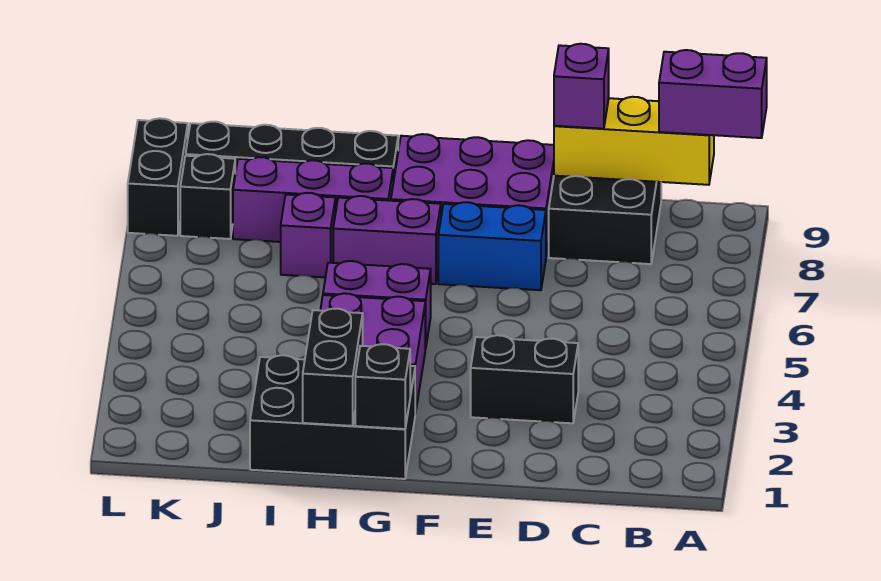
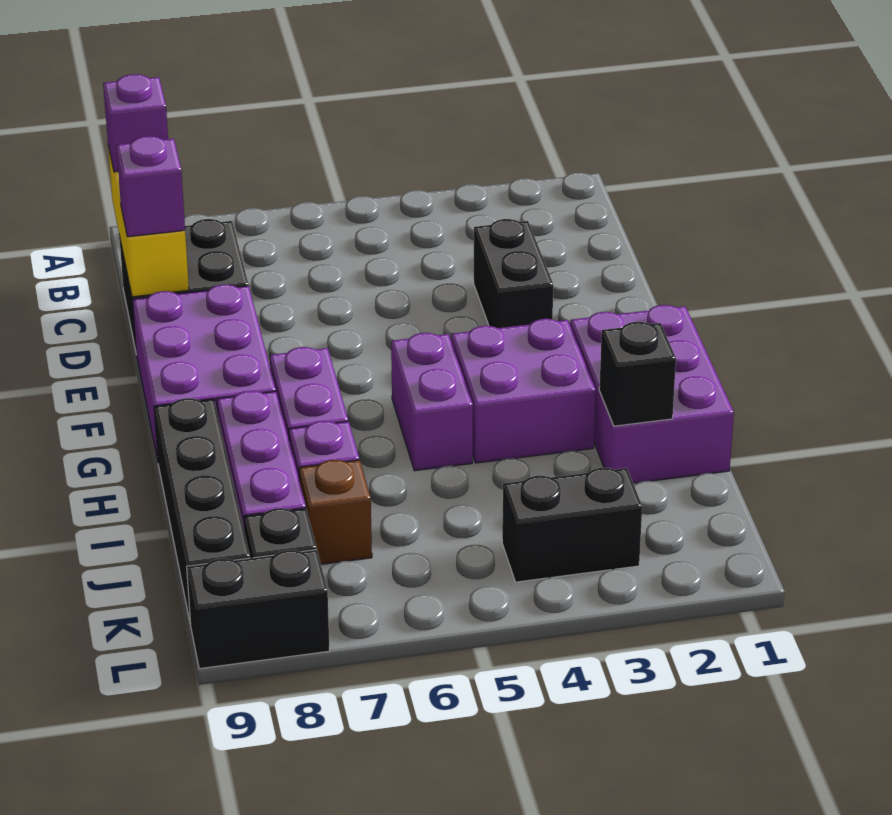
purple 1x2 brick [659,50,767,138] -> purple 1x1 brick [103,74,168,172]
blue 1x2 brick [438,202,546,290] -> none
black 2x3 brick [250,355,415,479] -> purple 2x3 brick [570,305,734,483]
black 1x1 brick [355,344,410,429] -> black 1x1 brick moved to [599,322,676,426]
black 1x2 brick [303,309,363,426] -> black 1x2 brick moved to [502,468,642,582]
none -> brown 1x1 brick [299,460,372,564]

